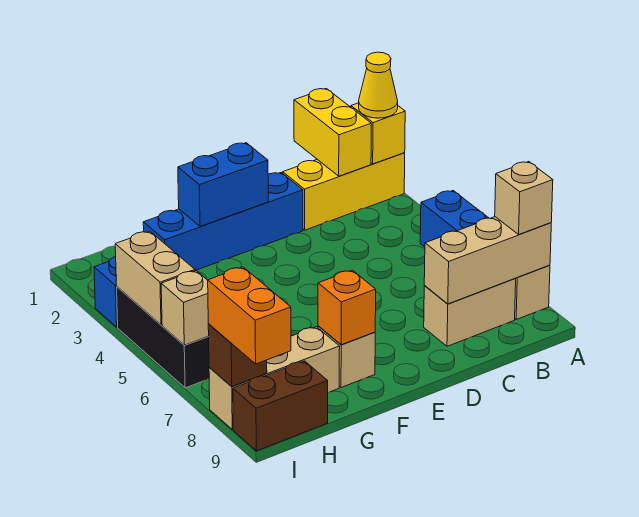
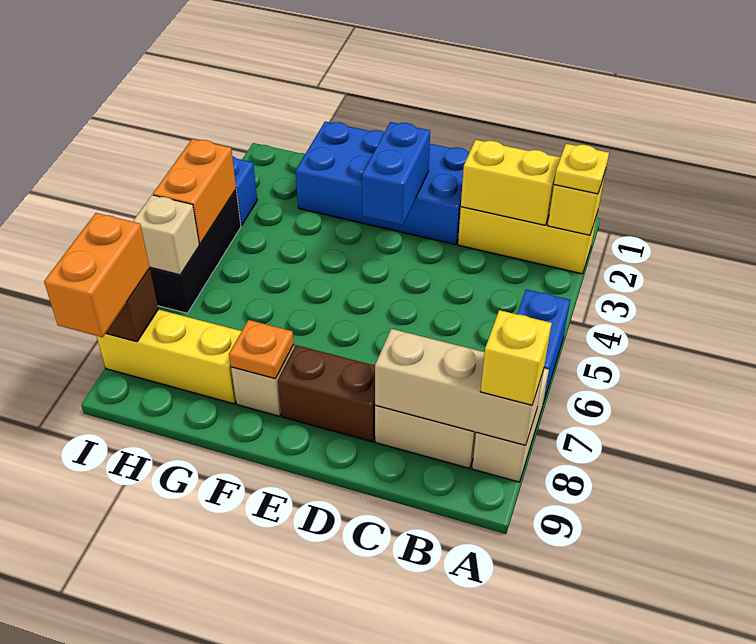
yellow 1x1 cone [359,52,398,118] -> yellow 1x1 plate [554,144,609,194]
tan 1x1 brick [495,162,553,235] -> yellow 1x1 brick [480,310,552,405]
yellow 1x2 brick [294,89,371,176] -> yellow 1x2 brick turned to [461,140,561,225]
blue 1x4 brick [143,173,303,271] -> blue 2x4 brick [296,122,470,245]
blue 1x2 brick [178,143,268,227] -> blue 1x2 brick turned to [362,122,430,225]
orange 1x1 brick [318,270,376,345] -> orange 1x1 plate [229,320,294,379]
tan 1x3 brick [209,327,340,430] -> yellow 1x3 brick [97,310,242,404]
brown 1x2 brick [233,361,328,451] -> brown 1x2 brick moved to [278,345,375,442]
tan 1x2 brick [115,231,195,325] -> orange 1x2 brick [153,139,236,244]

